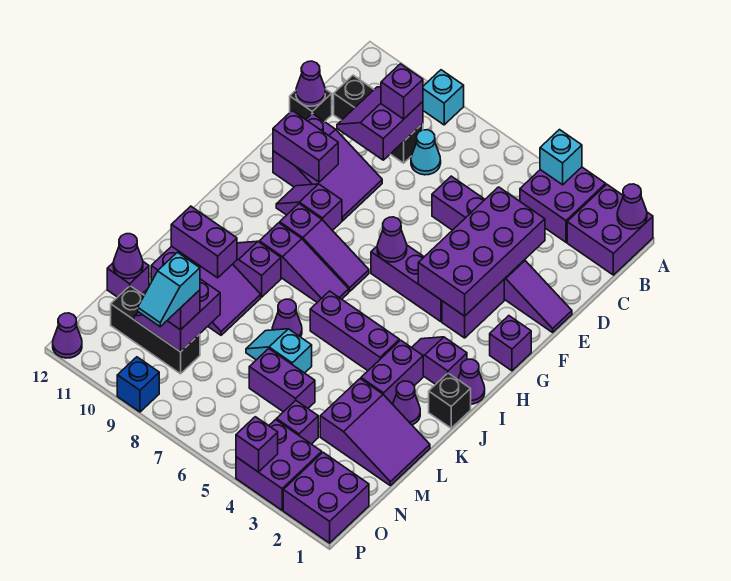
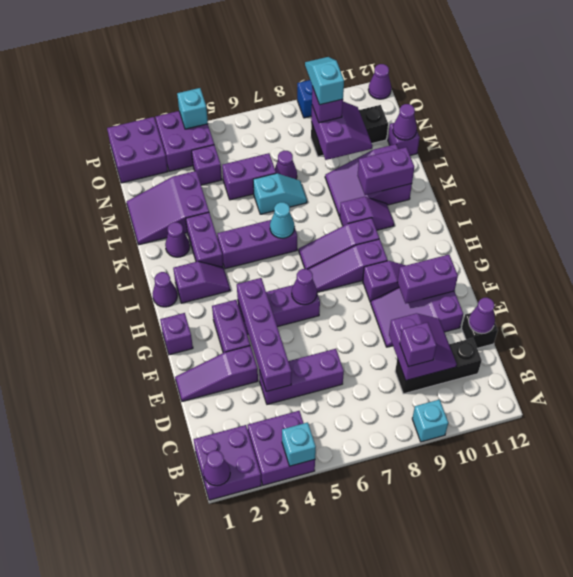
cyan 1x1 cone [411,130,441,175] -> cyan 1x1 cone moved to [270,202,295,238]
purple 2x4 brick [418,187,545,316] -> purple 1x4 brick [237,278,292,391]
black 1x1 brick [429,373,471,428] -> none
purple 1x1 cone [272,299,302,337] -> purple 1x1 cone moved to [275,151,297,179]
purple 1x1 brick [236,417,278,472] -> cyan 1x1 brick [177,88,208,129]

